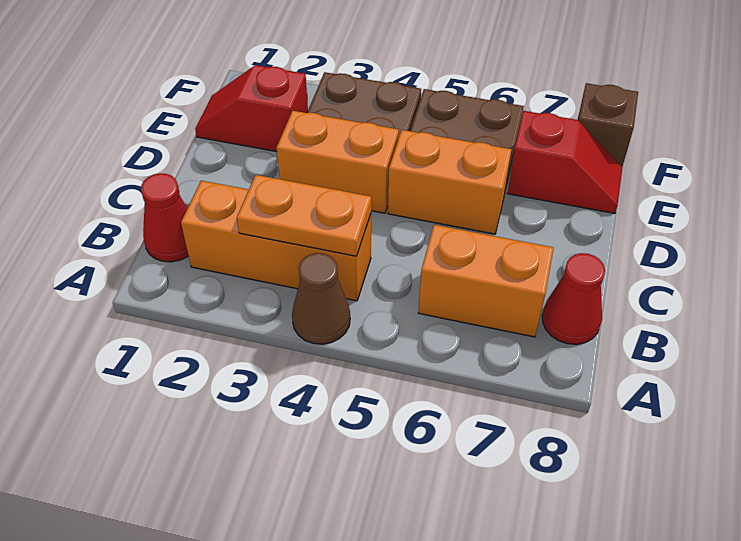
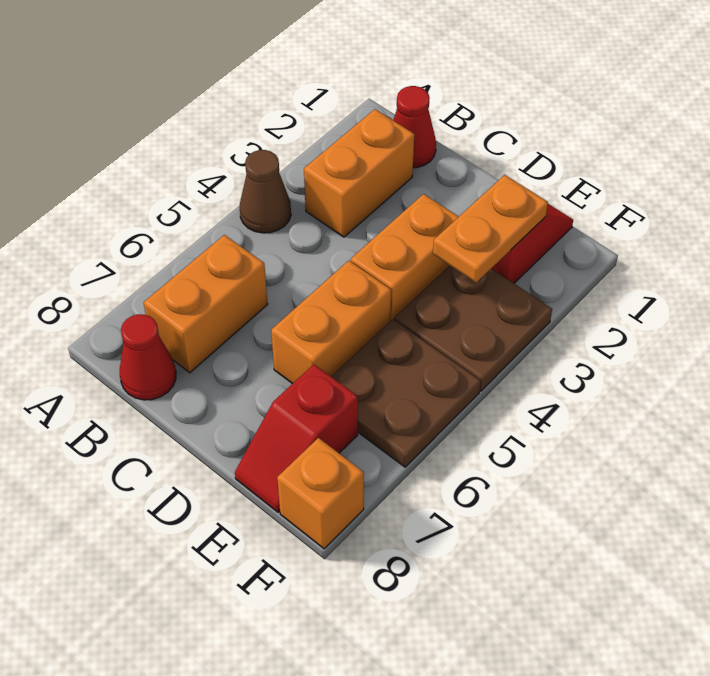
orange 1x3 brick [181,181,371,301] -> orange 1x2 brick [304,109,414,237]
orange 1x2 plate [237,175,371,256] -> orange 1x2 plate moved to [433,175,548,282]
brown 1x1 brick [578,83,638,167] -> orange 1x1 brick [277,438,364,549]

